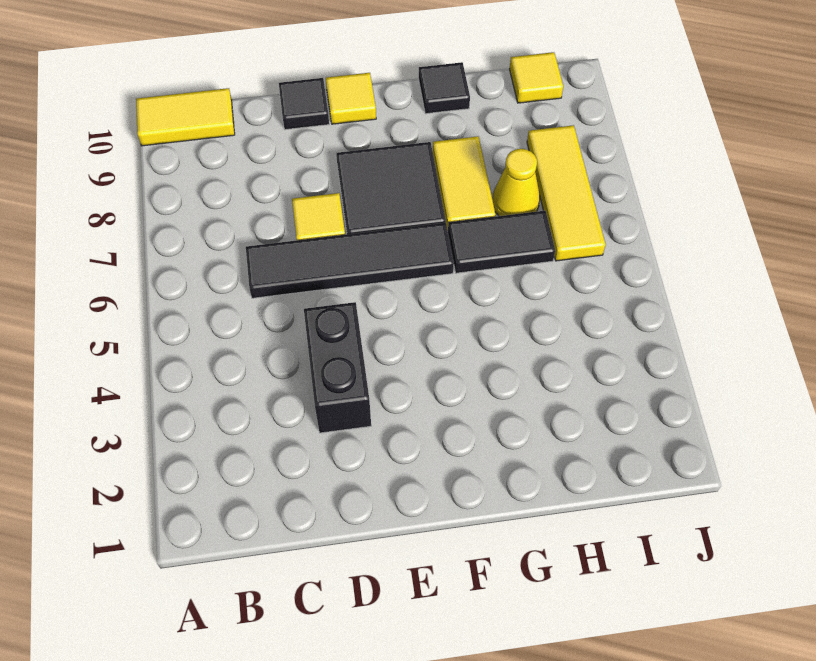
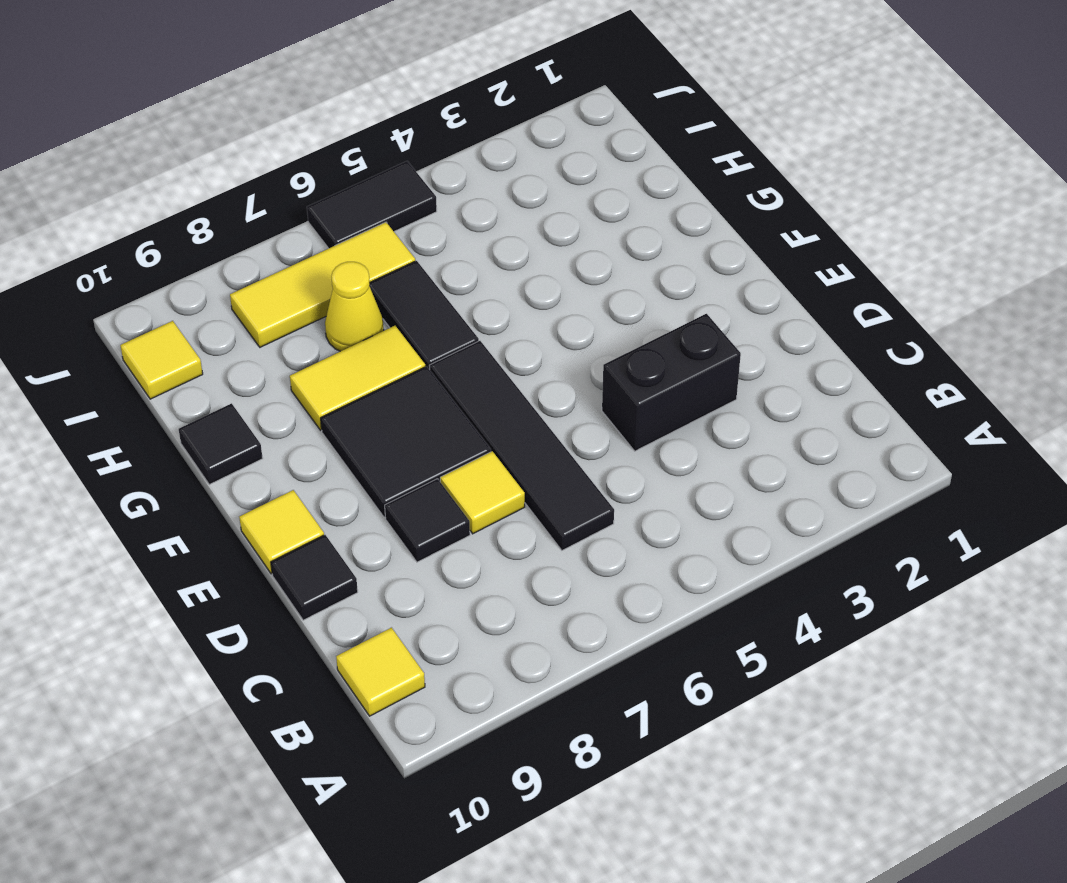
yellow 1x2 tile [136,88,235,146] -> yellow 1x1 tile [336,628,425,716]
none -> black 1x1 tile [385,479,470,562]
none -> black 1x2 tile [307,161,437,248]

